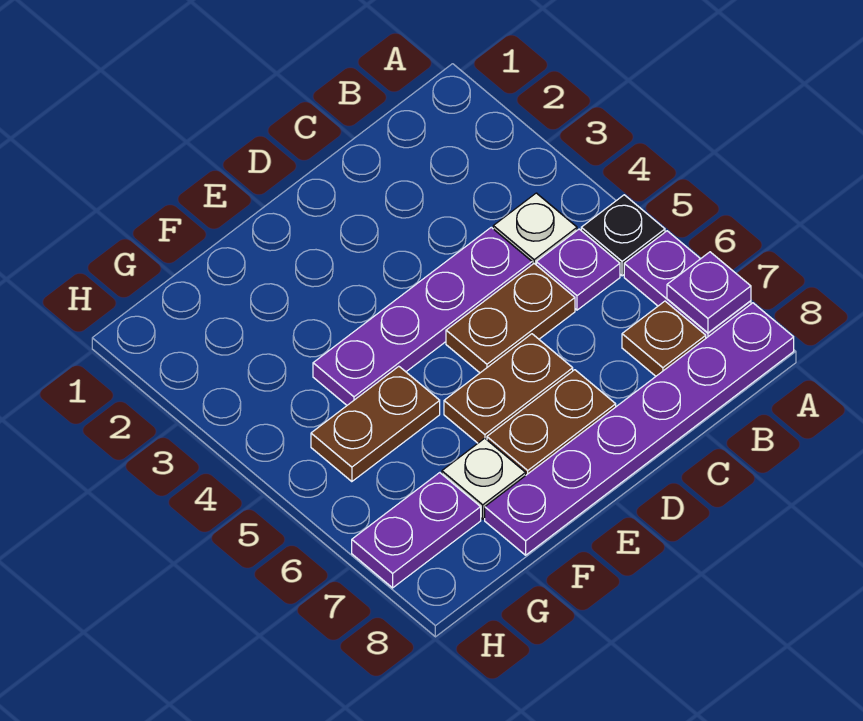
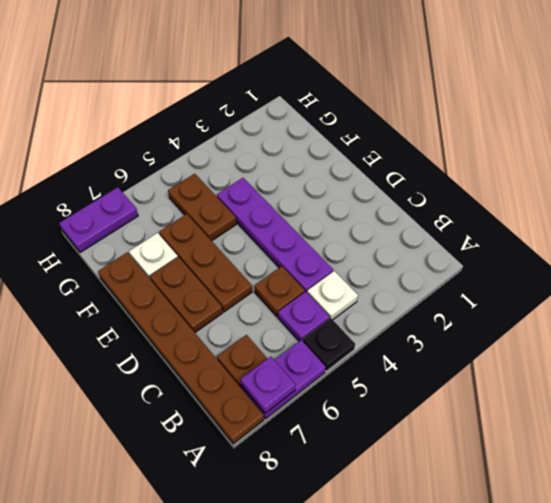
purple 1x6 plate [485,303,794,555] -> brown 1x6 plate [98,252,264,444]
brown 1x2 plate [446,264,575,373] -> brown 1x1 plate [254,266,305,317]
brown 1x2 plate [444,334,573,443] -> brown 1x3 plate [159,214,252,312]
purple 1x2 plate [352,473,481,588] -> purple 1x2 plate turned to [59,187,138,253]

